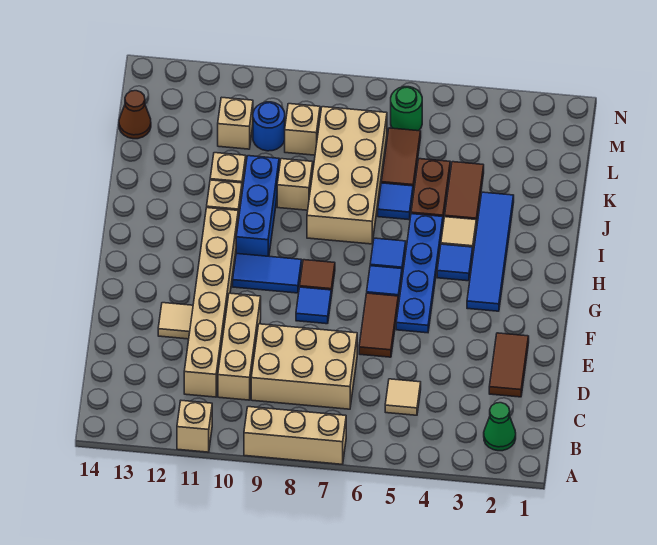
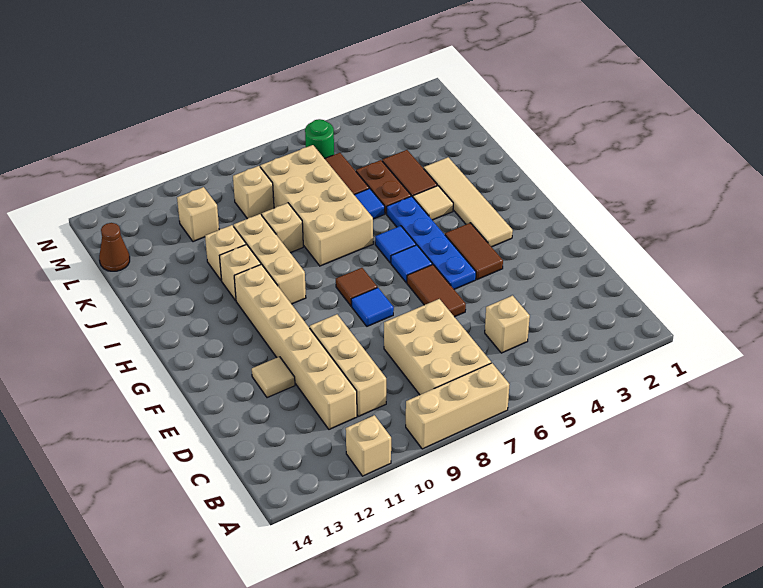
green 1x1 cone [484,403,516,451] -> none
tan 1x1 tile [385,379,421,415] -> tan 1x1 brick [485,296,530,353]
tan 2x3 brick [251,324,357,409] -> tan 2x3 brick turned to [384,299,491,395]
brown 1x2 tile [489,333,529,397] -> brown 1x2 tile moved to [445,223,503,280]
blue 1x4 tile [467,192,514,311] -> tan 1x4 tile [424,157,513,247]
blue 1x2 tile [233,254,302,293] -> none
blue 1x1 tile [437,244,473,281] -> none
blue 1x3 brick [236,156,279,256] -> tan 1x3 brick [234,214,306,304]
blue 1x1 round brick [253,102,285,151] -> none

